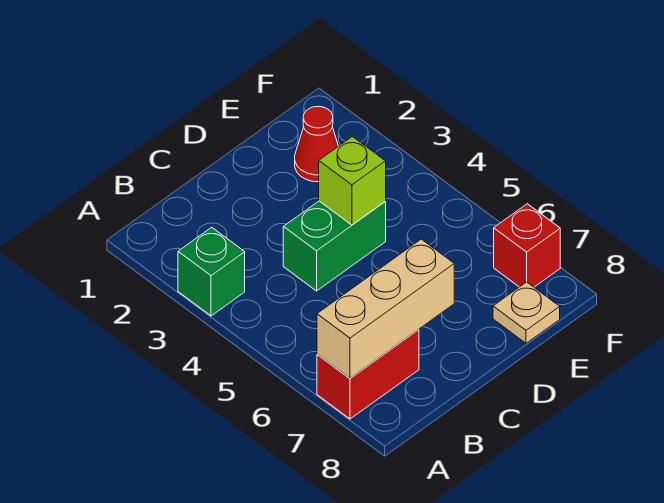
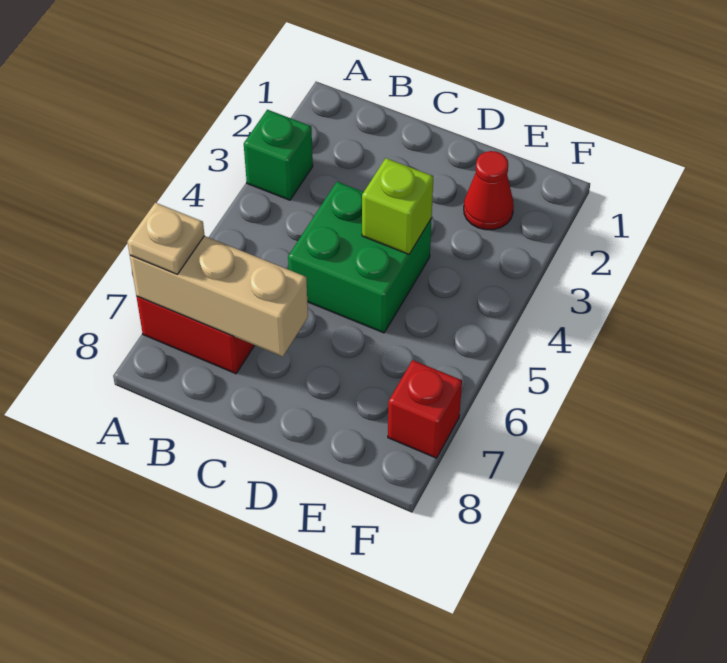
green 1x2 brick [283,201,386,291] -> green 2x2 brick [288,182,432,333]
tan 1x1 plate [493,282,560,343] -> tan 1x1 plate moved to [127,203,205,274]

